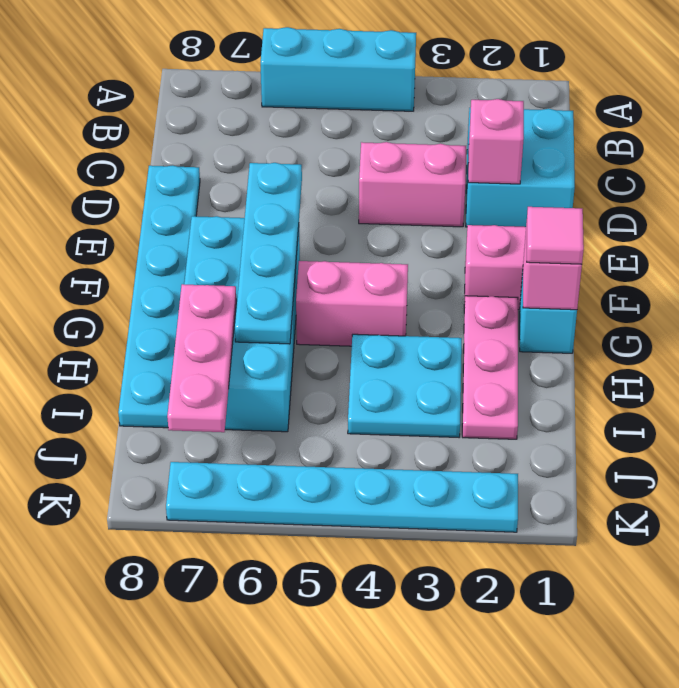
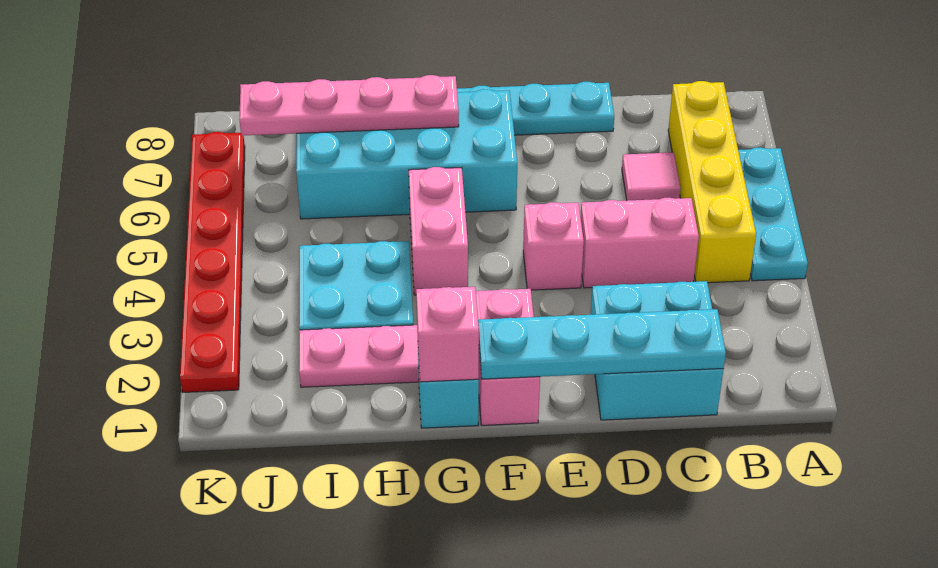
cyan 1x3 brick [261,27,416,111] -> cyan 1x3 plate [738,147,808,281]
none -> yellow 1x4 brick [668,81,756,283]
pink 1x1 brick [468,99,524,184] -> pink 1x1 brick moved to [523,202,584,290]
pink 1x2 brick [359,142,466,227] -> pink 1x2 brick turned to [580,198,699,288]
cyan 1x4 plate [235,163,302,344] -> cyan 1x4 plate moved to [478,309,726,379]
pink 1x1 tile [527,207,584,264] -> pink 1x1 tile moved to [622,152,680,201]
pink 1x3 plate [167,284,236,432] -> pink 1x4 plate [239,75,459,136]
cyan 1x6 plate [166,462,518,532] -> red 1x6 plate [180,132,245,392]

